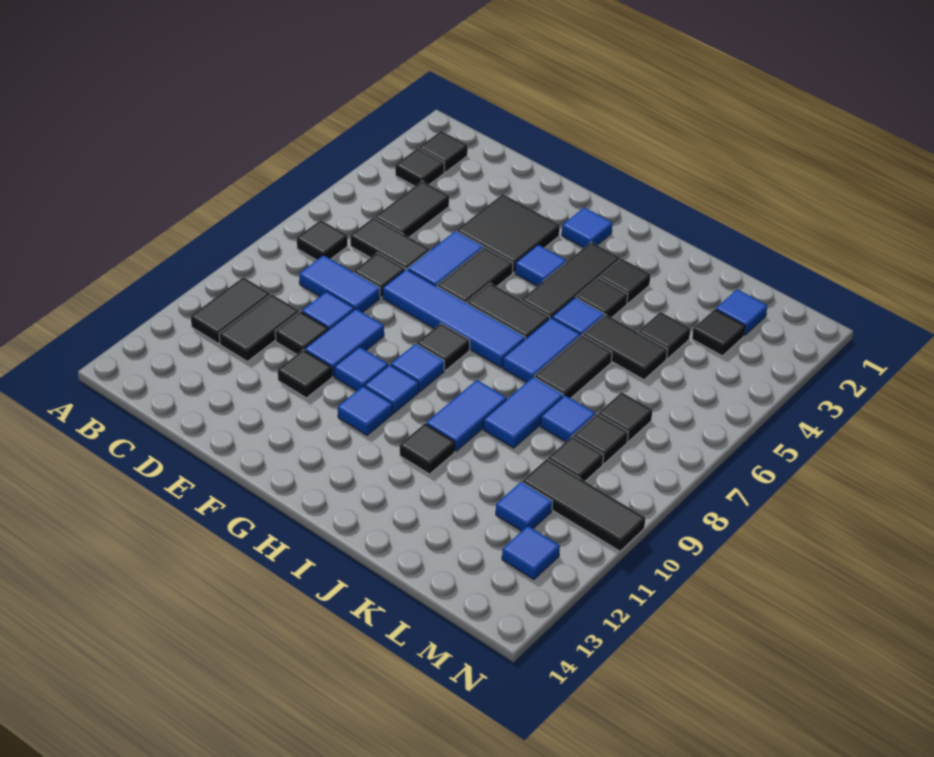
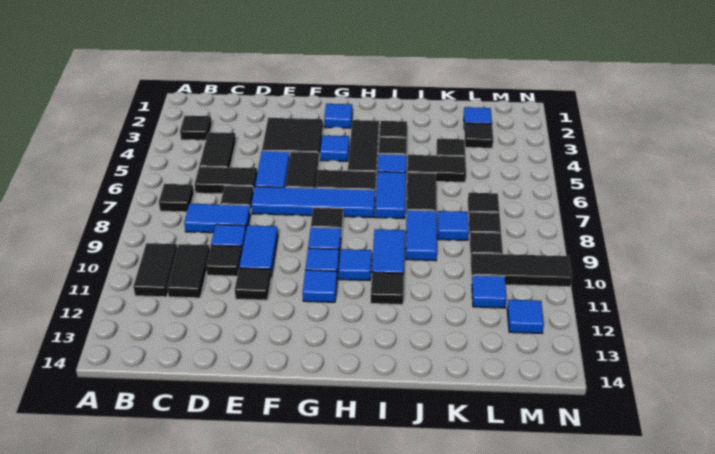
black 1x1 tile [419,131,468,172] -> none
blue 1x1 tile [334,347,388,391] -> blue 1x1 tile moved to [339,249,372,280]

